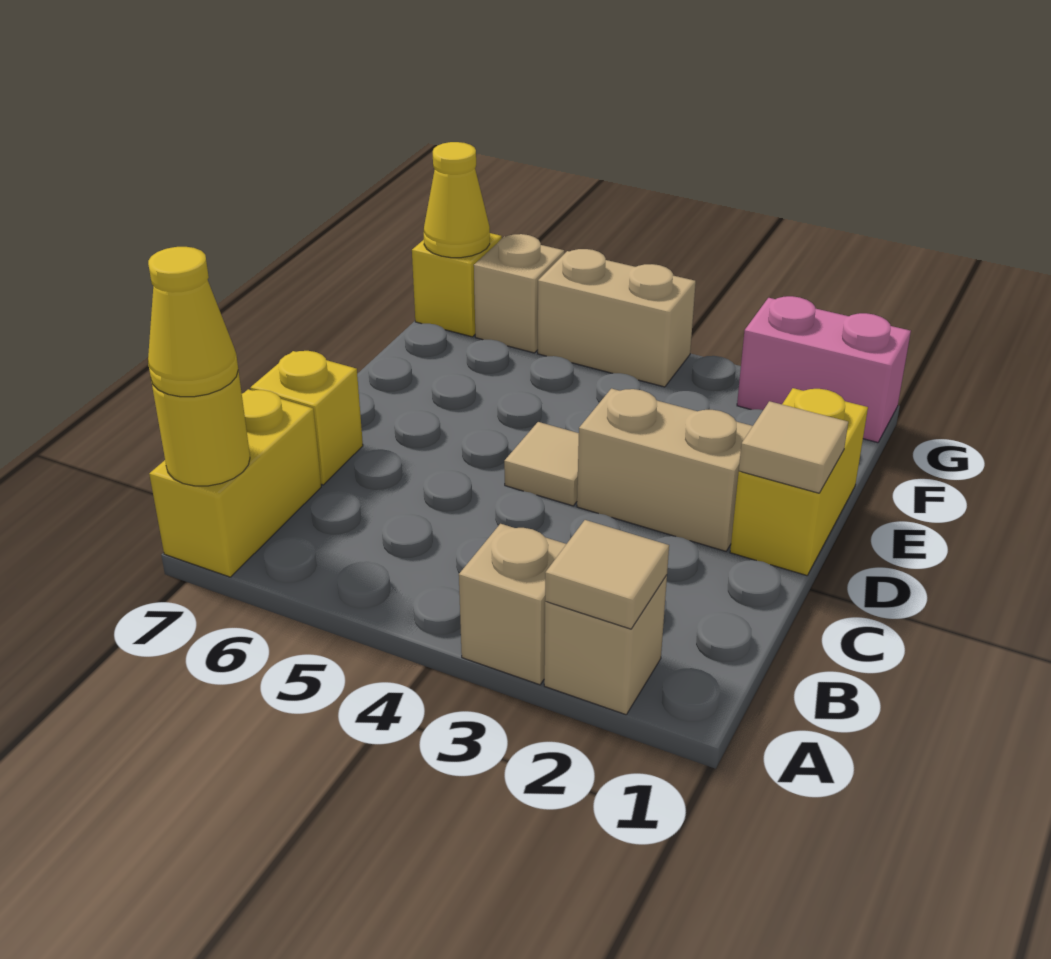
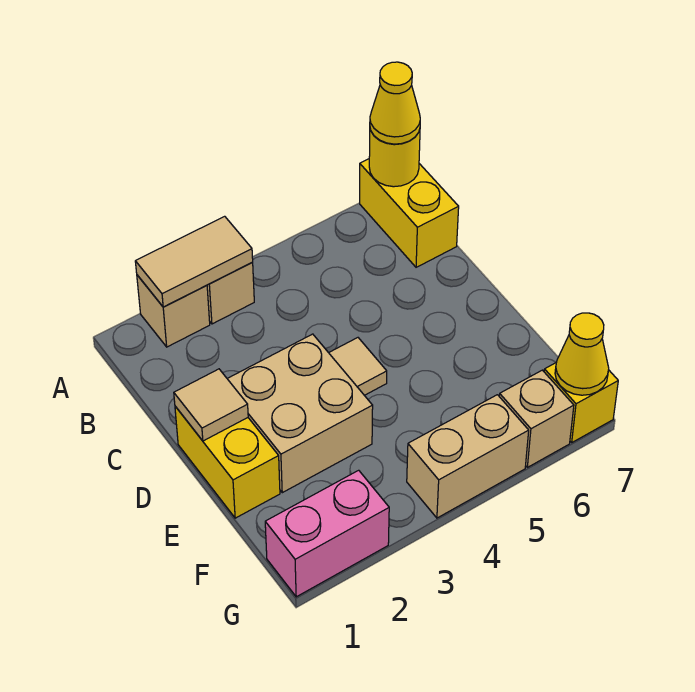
tan 1x1 tile [545,520,669,629] -> tan 1x2 tile [135,216,253,307]
yellow 1x1 brick [250,351,363,485] -> none
tan 1x2 brick [577,389,753,551] -> tan 2x2 brick [227,334,373,493]

